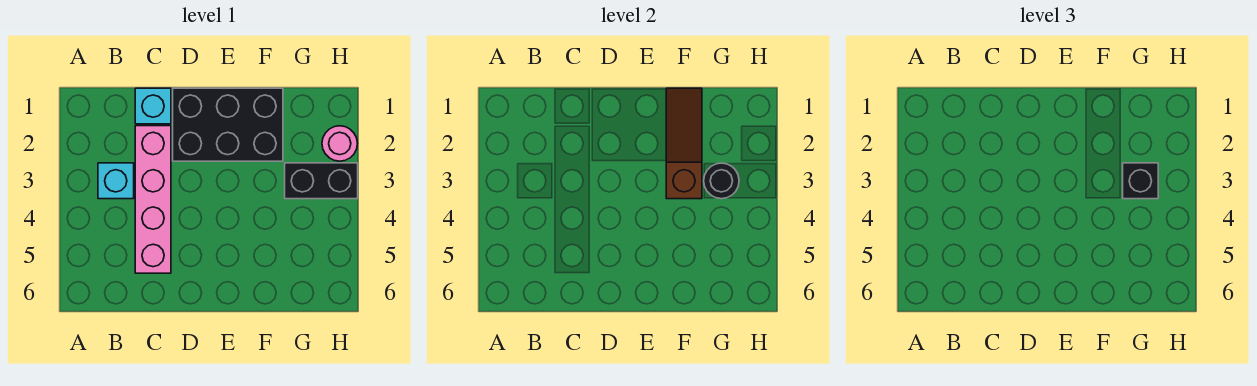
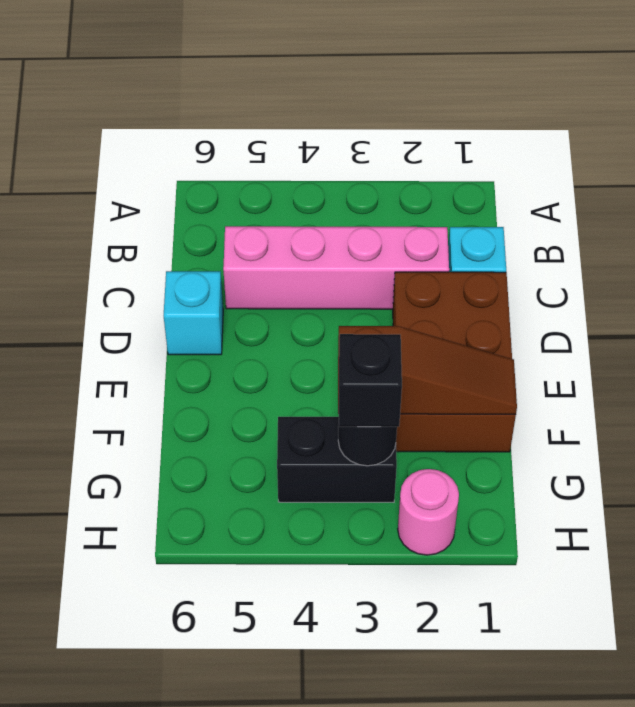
cyan 1x1 brick [98,163,134,199] -> cyan 1x1 brick moved to [164,271,223,355]
black 2x3 brick [173,88,283,161] -> brown 2x3 brick [393,272,516,452]
black 1x2 brick [285,163,358,199] -> black 1x2 brick turned to [277,417,397,502]

